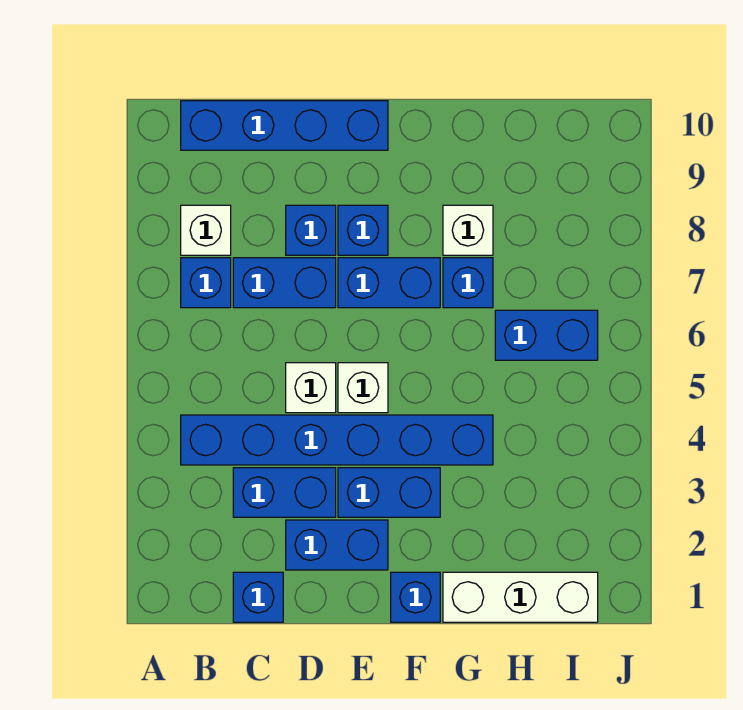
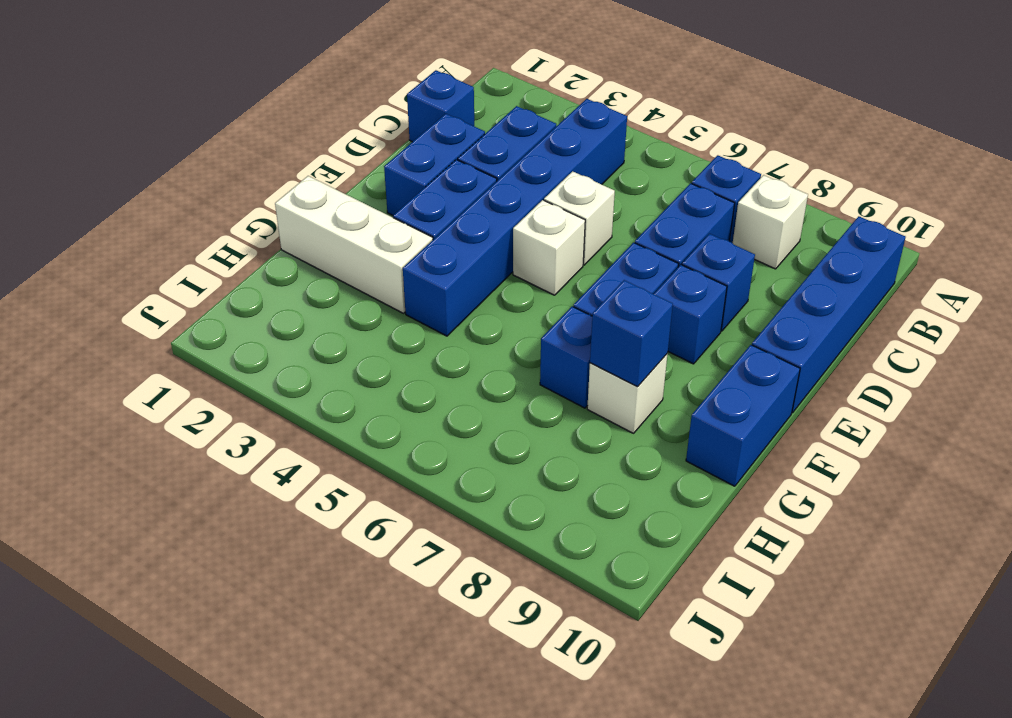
blue 1x1 brick [391,572,440,622] -> blue 1x1 brick moved to [590,280,673,387]
white 1x3 brick [443,572,598,622] -> white 1x3 brick turned to [275,176,433,313]
blue 1x2 brick [495,310,598,360] -> blue 1x2 brick moved to [686,345,800,486]

